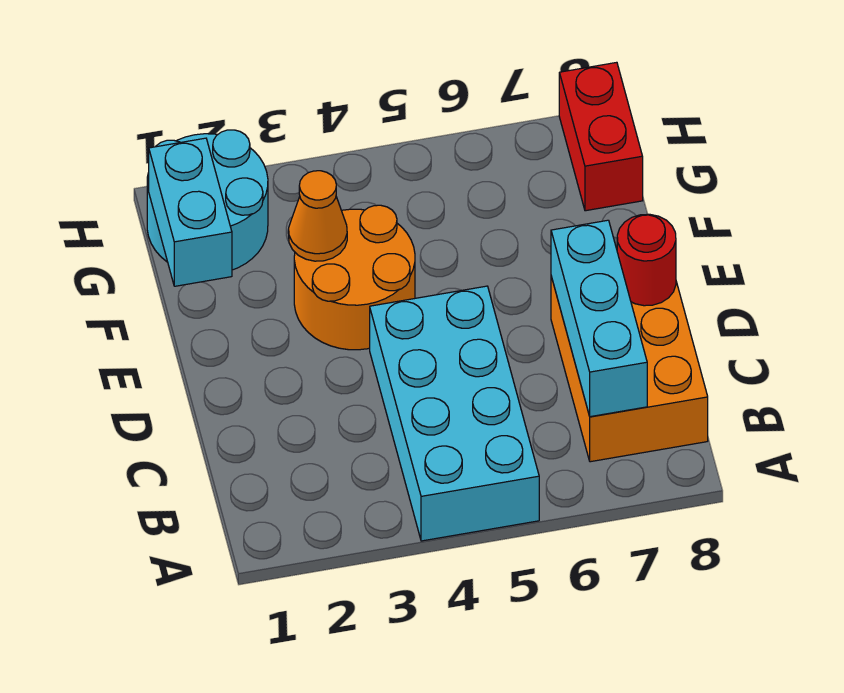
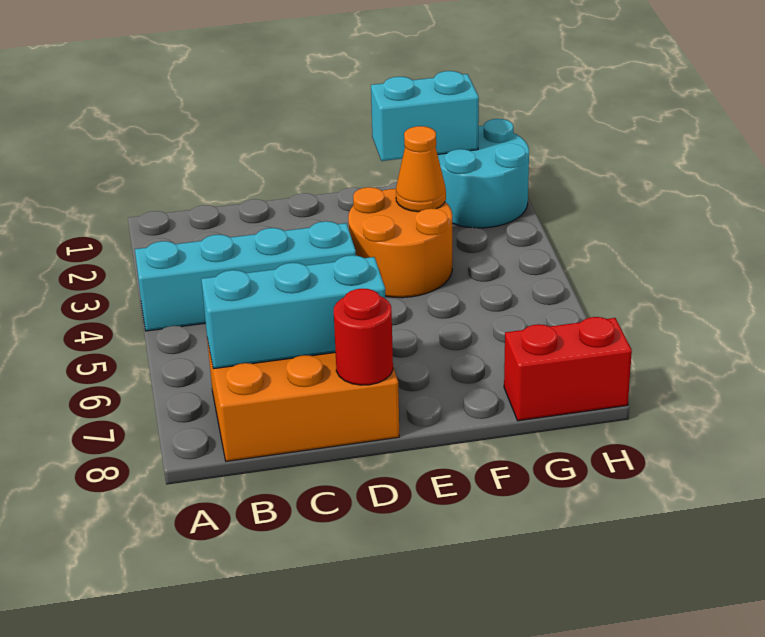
cyan 2x4 brick [370,286,539,541] -> cyan 1x4 brick [135,221,356,331]

